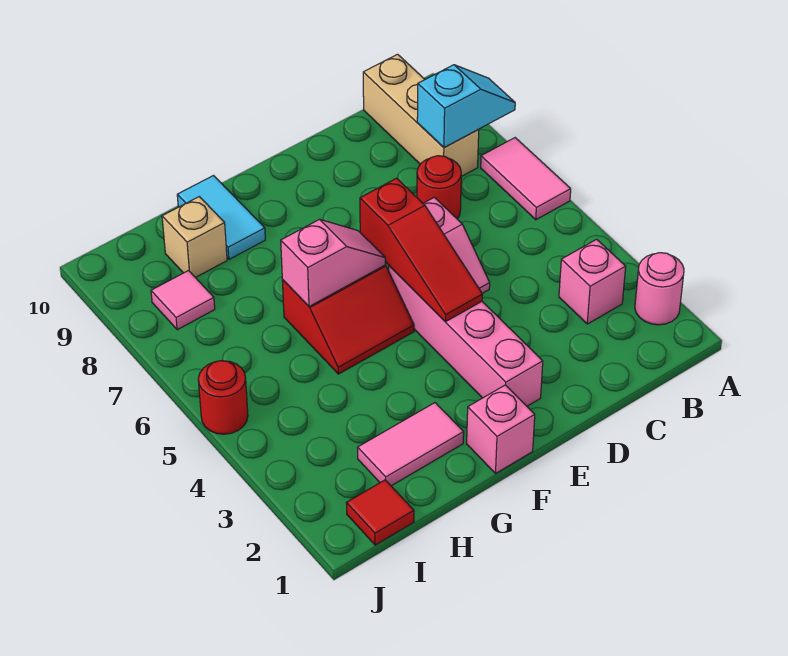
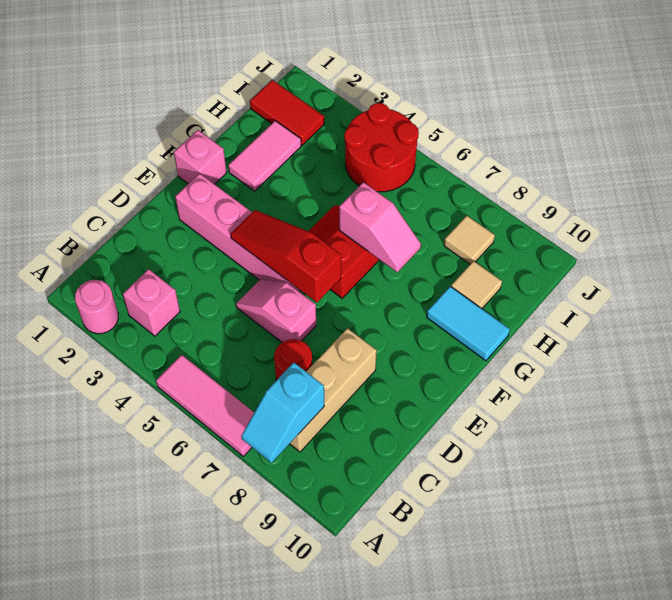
pink 1x2 tile [481,138,571,220] -> pink 1x3 tile [156,355,254,456]
tan 1x3 brick [363,54,479,176] -> tan 1x3 brick turned to [290,328,377,452]
pink 1x2 slope [281,219,385,306] -> pink 1x2 slope turned to [339,182,421,272]
tan 1x1 brick [162,197,227,277] -> tan 1x1 tile [451,261,502,309]
red 1x1 tile [346,480,414,545] -> red 1x2 tile [250,80,324,145]
pink 1x1 tile [151,271,215,330] -> tan 1x1 tile [444,216,495,264]
red 1x1 round brick [198,361,248,434] -> red 2x2 round brick [344,103,419,192]

